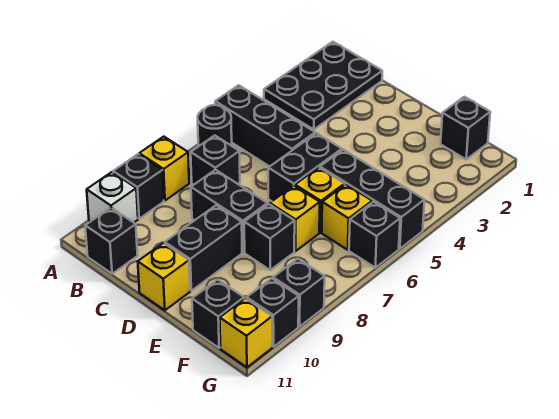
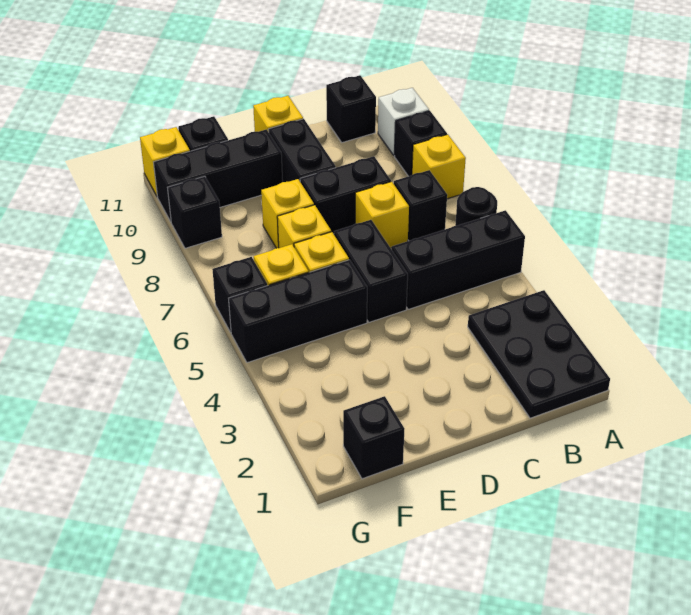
none -> yellow 1x1 brick [355,182,409,248]
black 1x1 brick [244,204,295,270] -> yellow 1x1 brick [261,179,314,248]
black 1x1 brick [247,278,299,347] -> black 1x3 brick [154,129,283,222]

